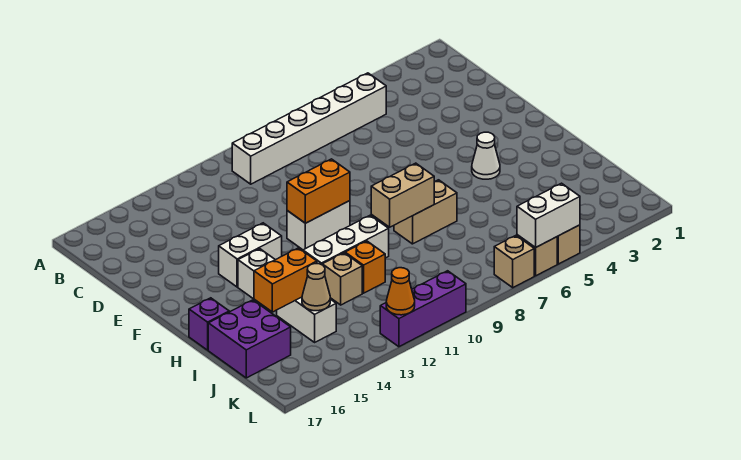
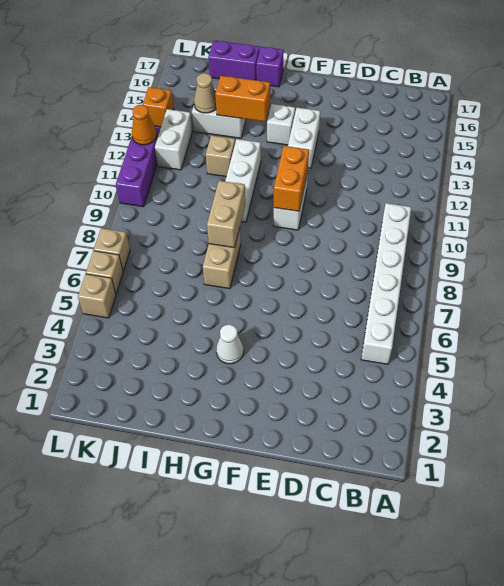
orange 1x1 brick [345,241,385,293] -> orange 1x1 brick moved to [143,87,174,127]
orange 1x2 brick [254,248,317,312] -> orange 1x2 brick turned to [215,76,270,122]
purple 2x2 brick [208,300,291,378] -> purple 1x2 brick [208,40,260,80]
white 1x2 brick [517,183,580,248] -> white 1x2 brick moved to [155,109,192,170]

